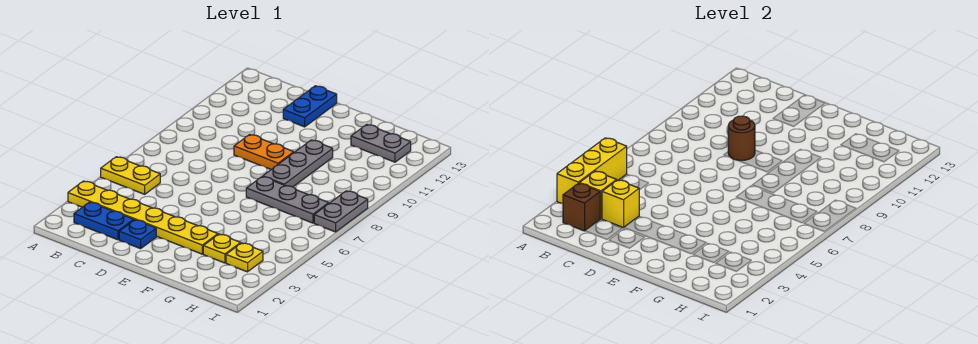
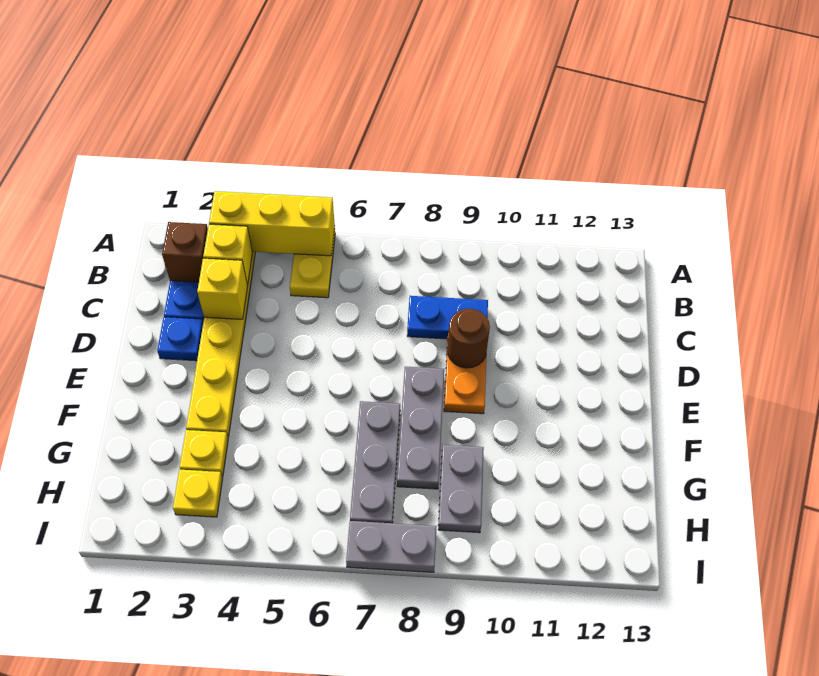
blue 1x2 plate [283,86,337,127] -> blue 1x2 plate moved to [407,296,488,339]
grey 1x3 plate [263,140,333,187] -> grey 1x3 plate turned to [397,367,444,489]
grey 1x2 plate [351,125,411,162] -> grey 1x2 plate moved to [438,445,484,533]

